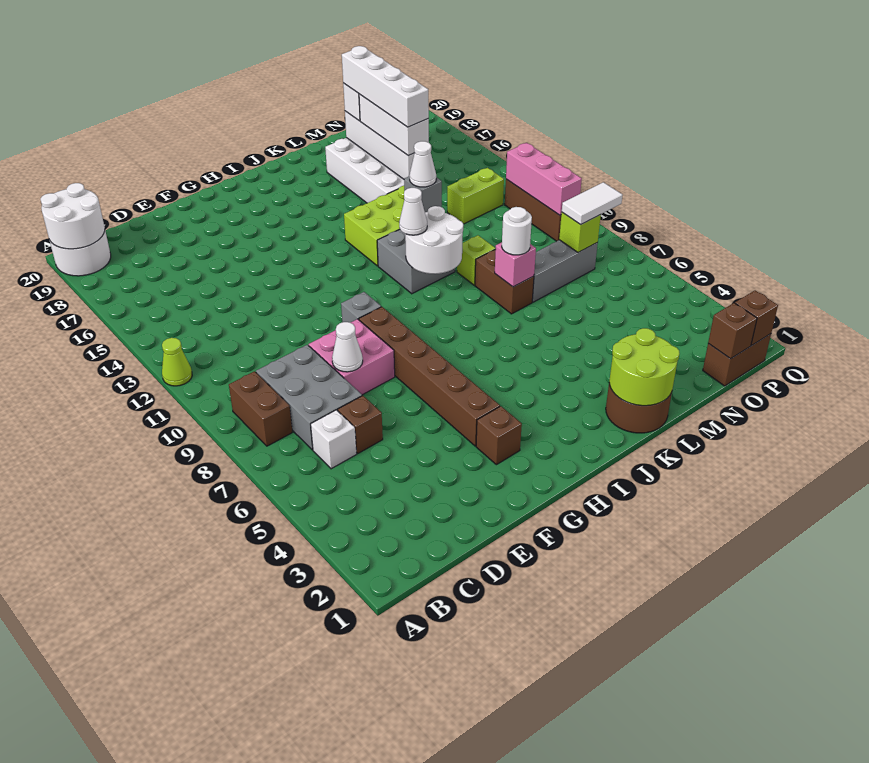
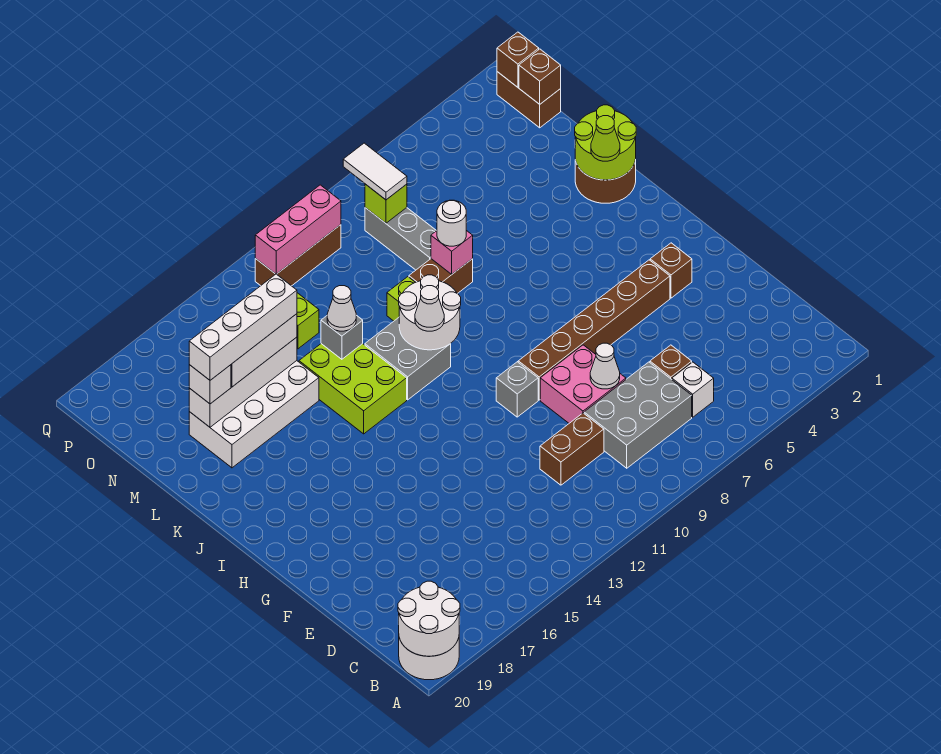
lime 1x1 cone [162,338,192,386] -> lime 1x1 cone moved to [591,116,620,161]
brown 1x2 brick [229,371,292,446] -> brown 1x2 brick moved to [540,413,604,485]

